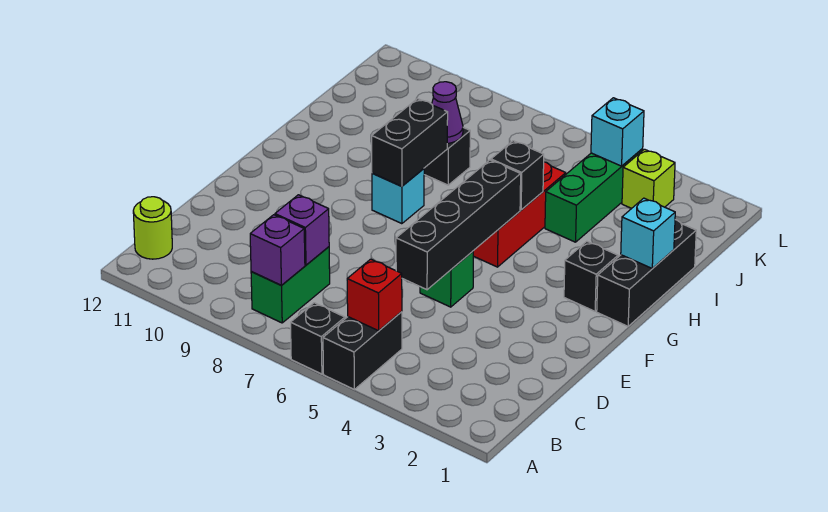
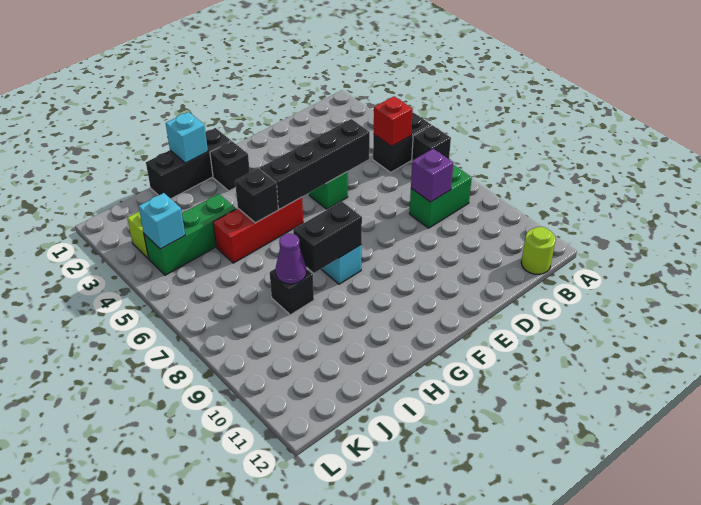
purple 1x1 brick [250,215,305,285] -> none

